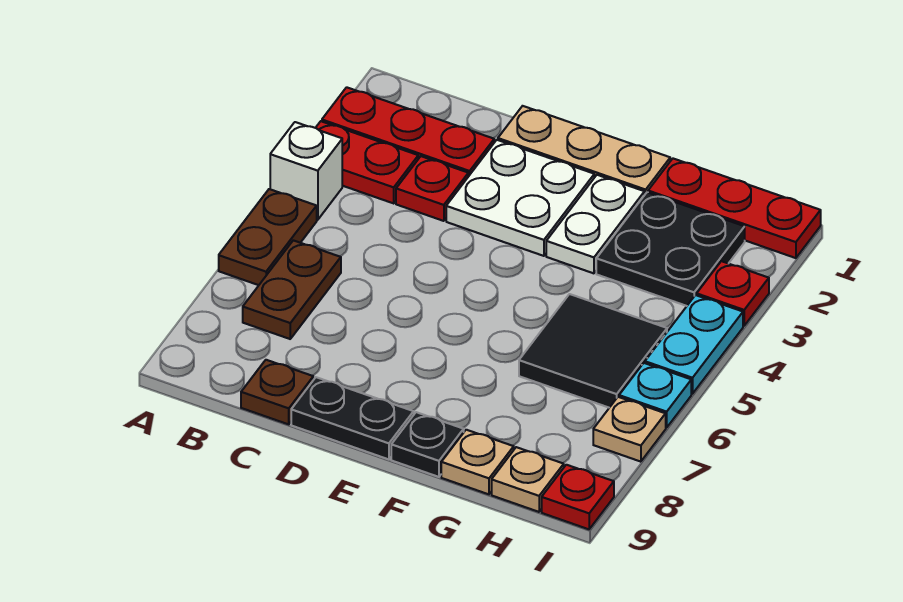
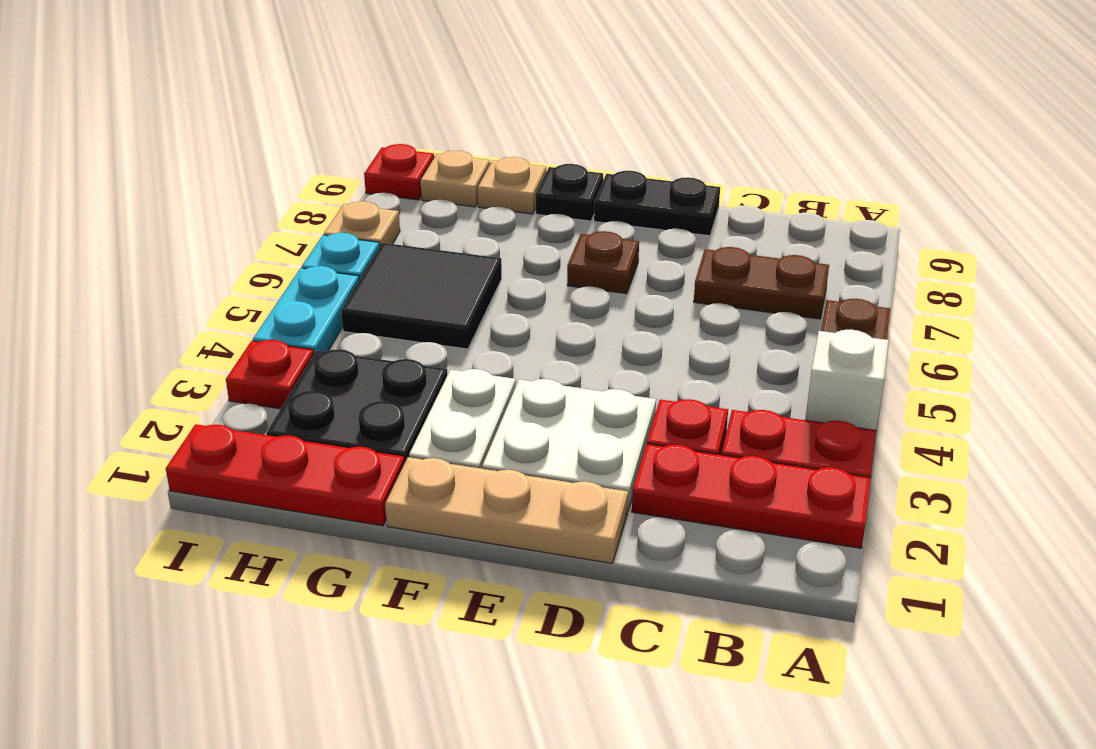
brown 1x2 plate [243,240,341,339] -> brown 1x2 plate turned to [694,247,829,319]
brown 1x1 plate [241,360,313,424] -> brown 1x1 plate moved to [567,231,639,294]

